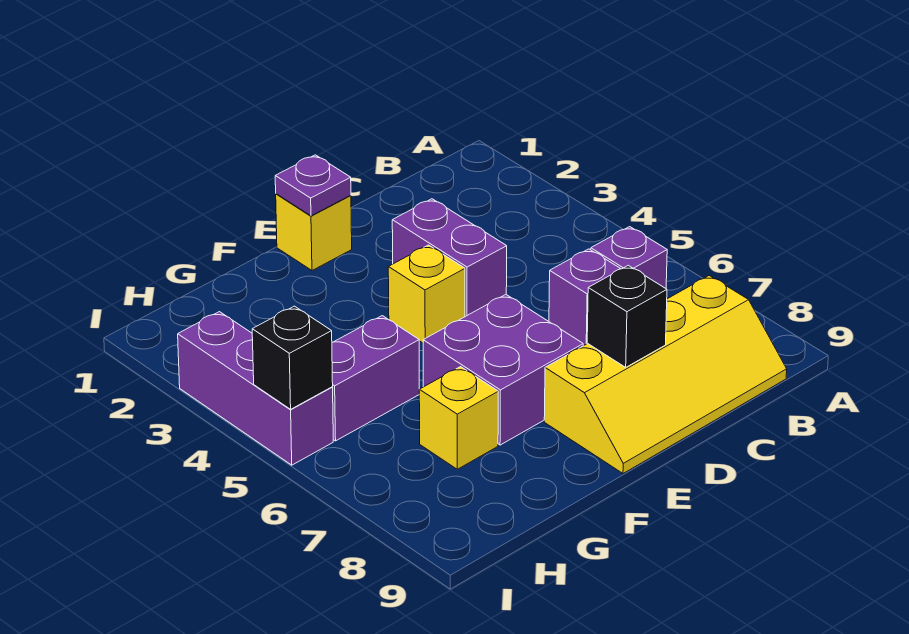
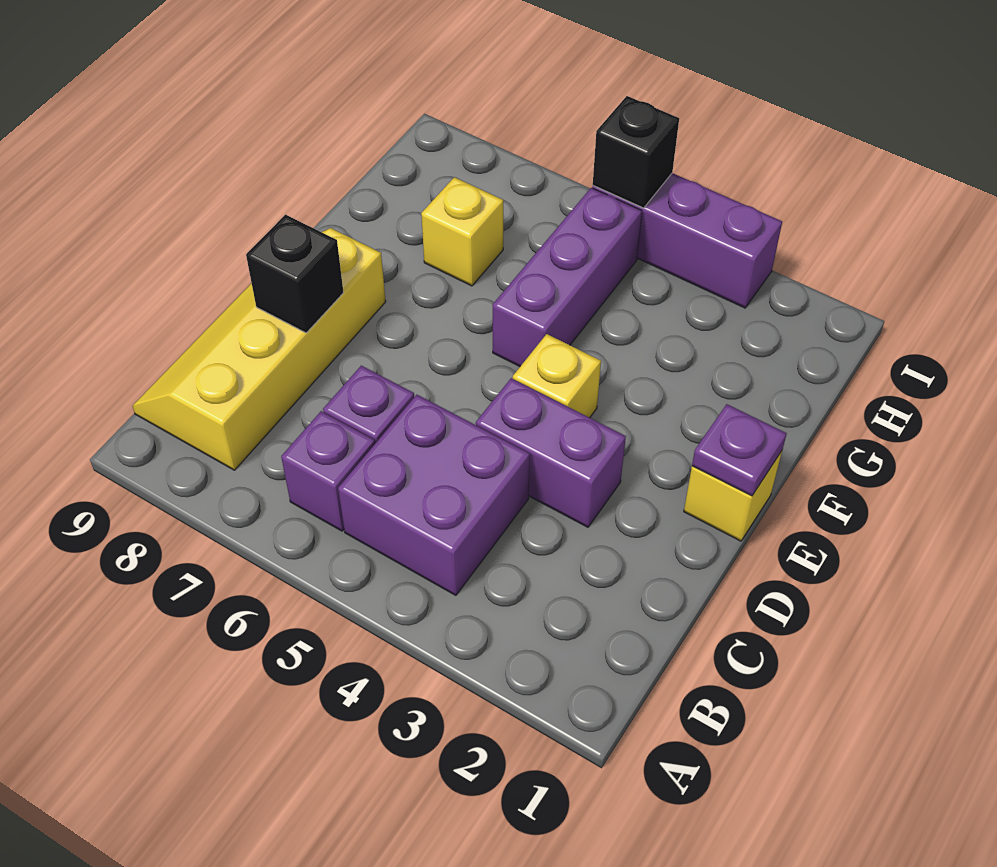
purple 2x2 brick [423,295,583,445] -> purple 2x2 brick moved to [338,395,530,595]
purple 1x2 brick [332,316,419,441] -> purple 1x3 brick [493,188,642,366]

